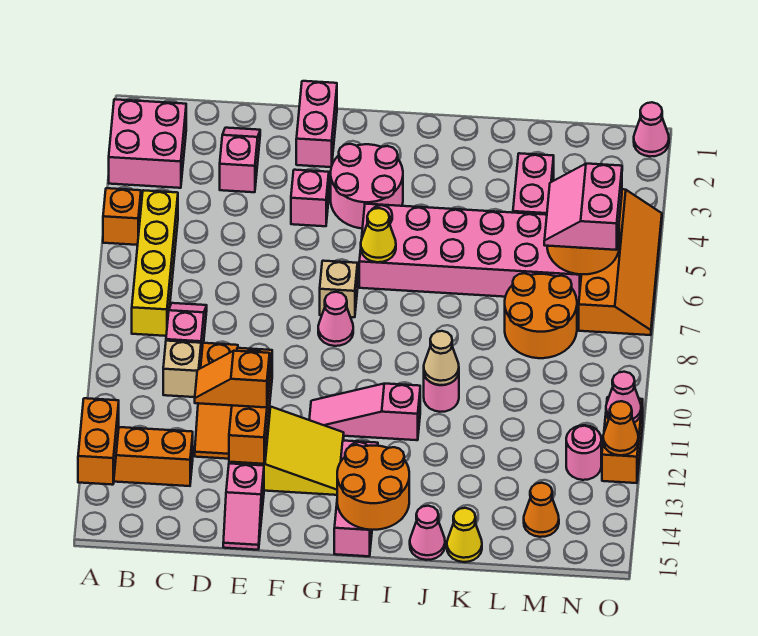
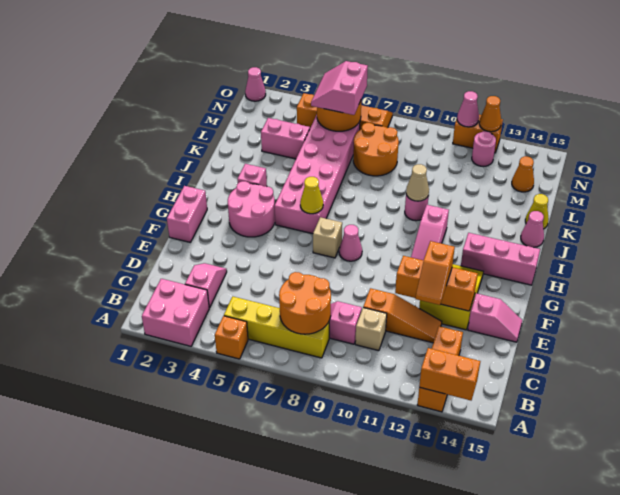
pink 1x2 slope [220,128,260,192] -> pink 1x2 slope turned to [185,263,227,308]
pink 1x2 brick [296,81,337,167] -> pink 1x2 brick turned to [167,186,207,242]
pink 1x1 brick [291,170,329,226] -> pink 1x1 brick moved to [237,164,267,187]
orange 2x2 round brick [337,445,409,530] -> orange 2x2 round brick moved to [279,272,331,334]
pink 2x2 slope [544,164,622,250] -> pink 2x2 slope turned to [311,61,368,115]

